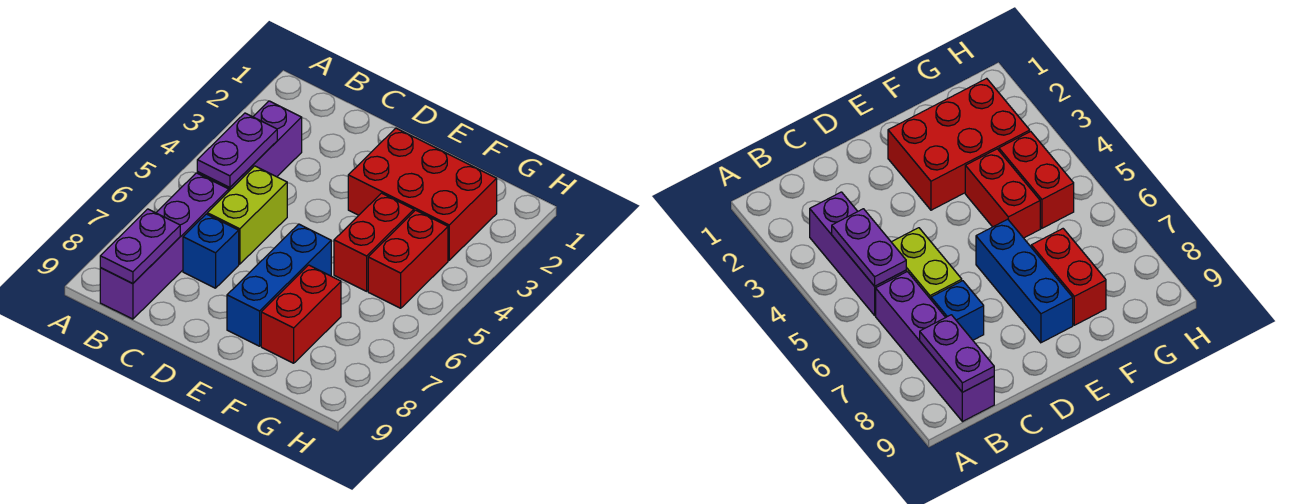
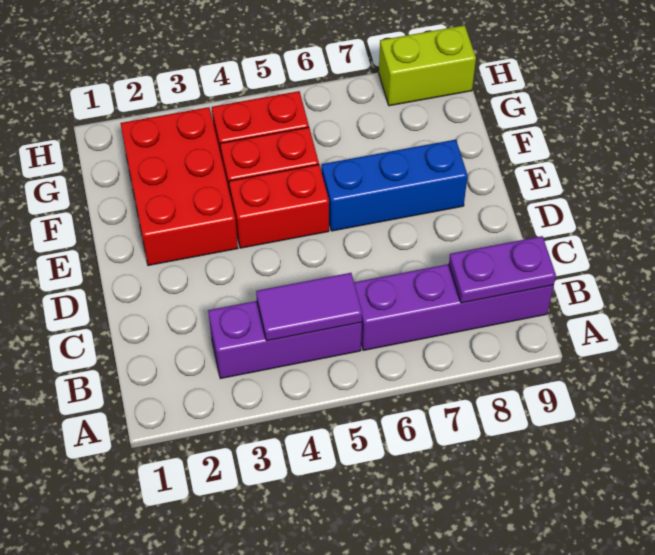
purple 1x2 plate [197,113,277,188] -> purple 1x2 tile [256,273,362,341]
lime 1x2 brick [207,166,287,264] -> lime 1x2 brick moved to [379,25,476,106]
blue 1x1 brick [183,214,239,288] -> none
red 1x2 brick [261,265,341,363] -> red 1x2 brick moved to [229,165,329,248]

